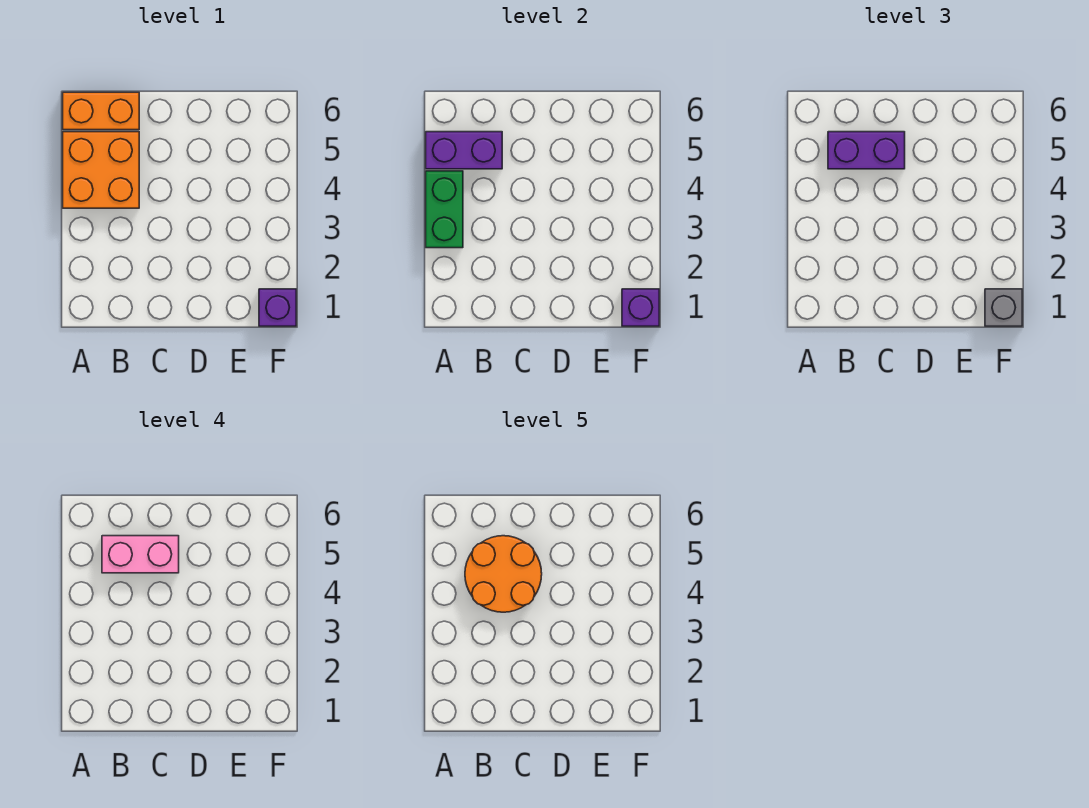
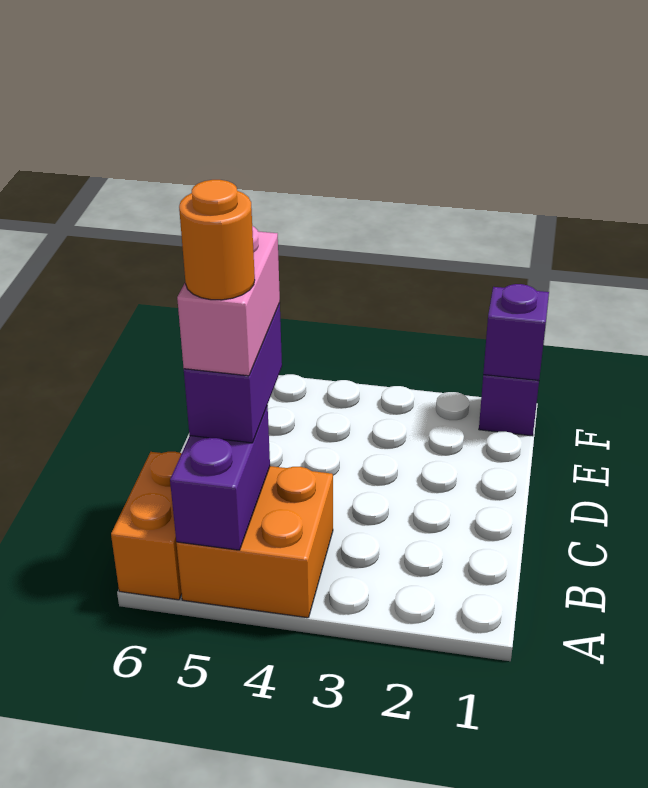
green 1x2 brick [426,171,463,248] -> none
orange 2x2 round brick [465,536,542,612] -> orange 1x1 round brick [179,180,255,300]
grey 1x1 brick [985,289,1022,326] -> none

